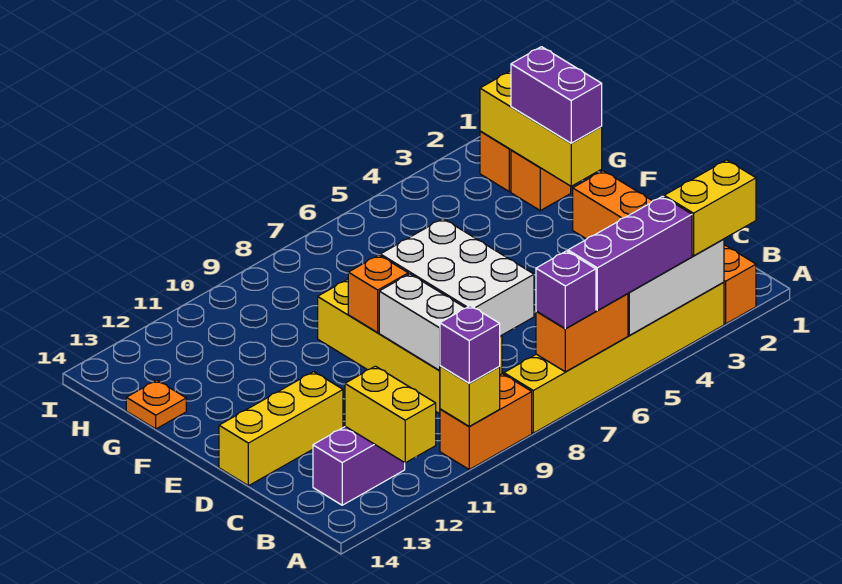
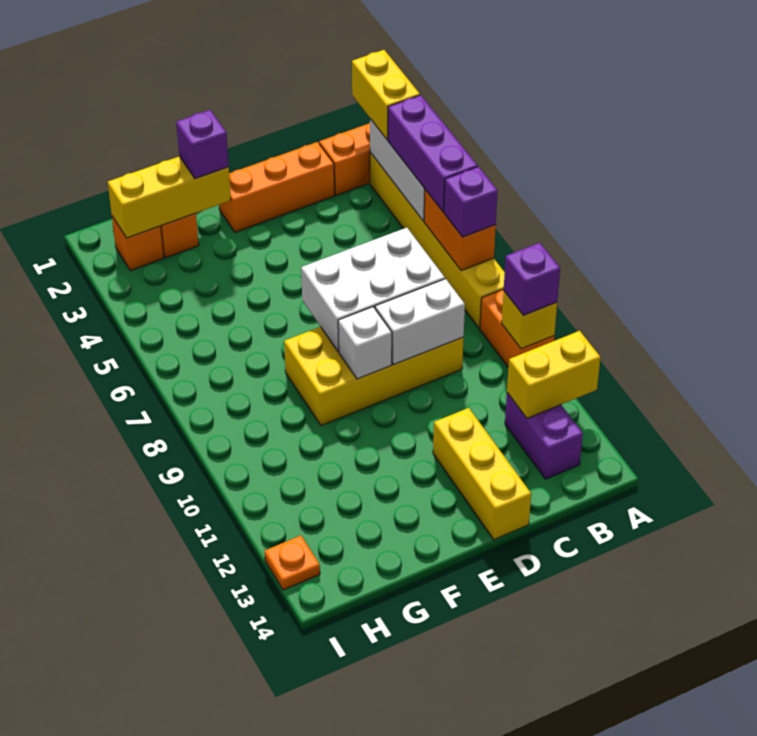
orange 1x1 brick [348,255,408,333] -> white 1x1 brick [338,307,392,379]
purple 1x2 brick [511,47,602,143] -> purple 1x1 brick [176,110,229,179]
orange 1x1 plate [126,380,186,429] -> orange 1x1 plate moved to [264,536,320,590]

